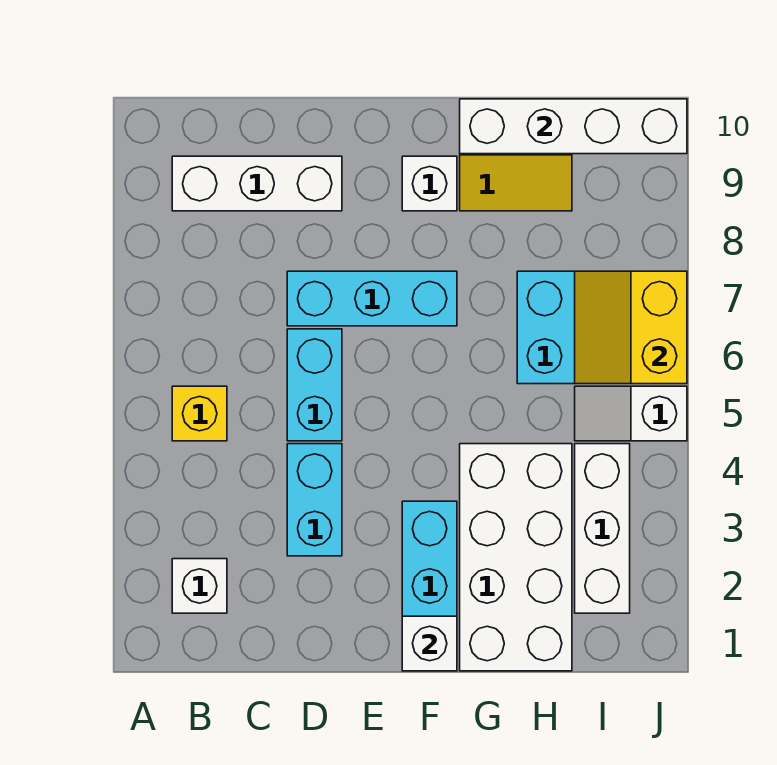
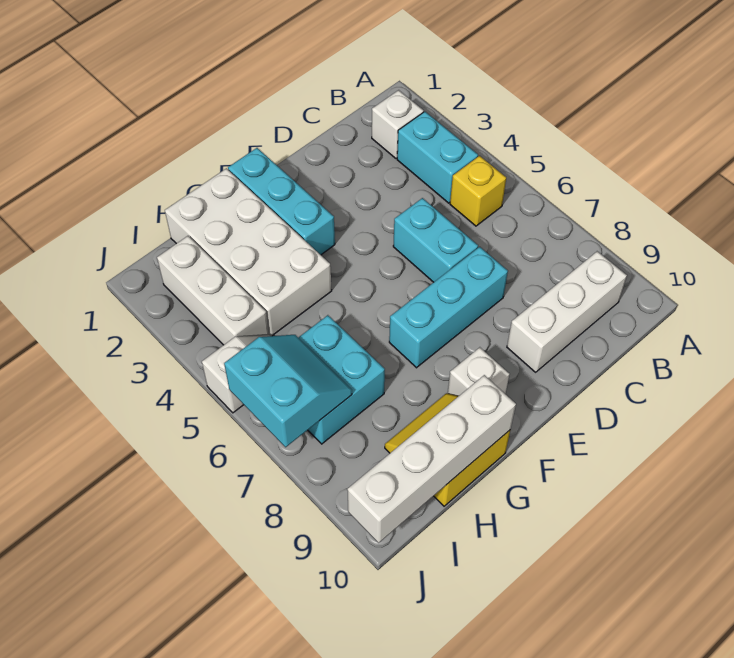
cyan 1x2 brick [287,444,342,556] -> cyan 1x2 brick moved to [397,112,478,203]
white 1x1 brick [402,616,457,671] -> none
yellow 2x2 slope [575,271,687,384] -> cyan 2x2 slope [224,335,352,447]

